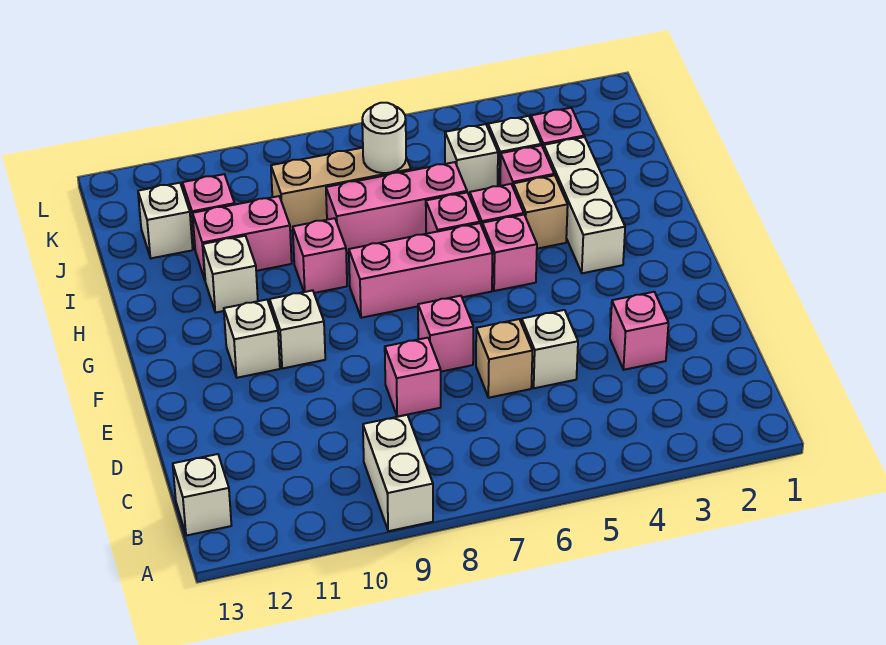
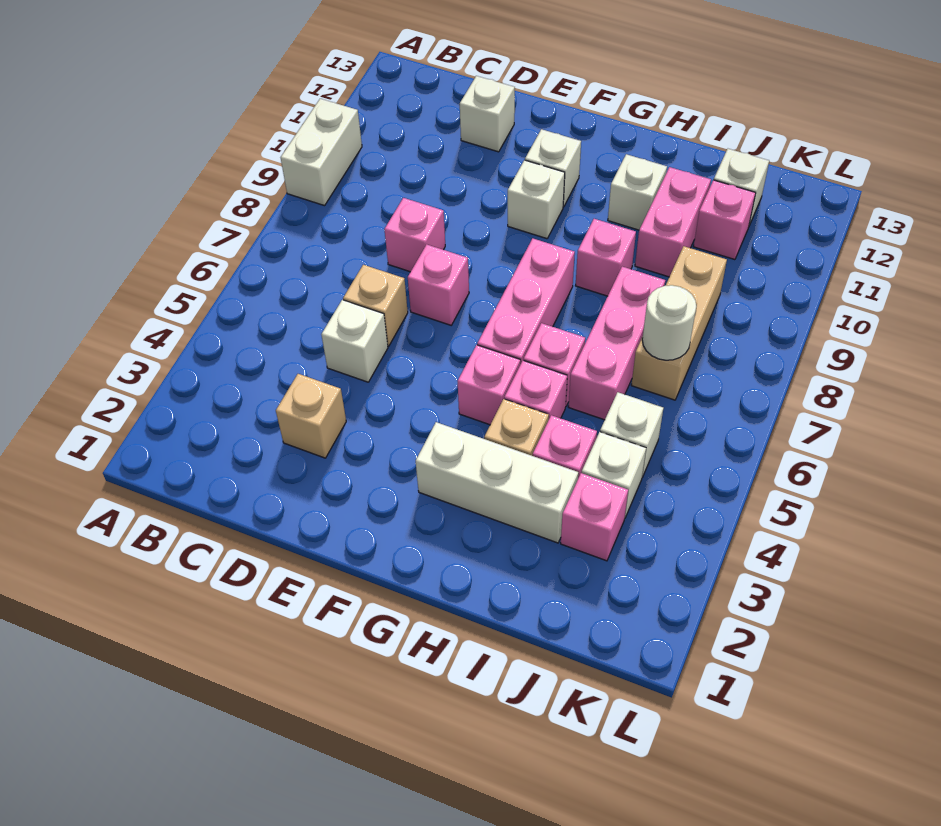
white 1x2 brick [363,415,433,531] -> white 1x2 brick turned to [281,99,362,206]
white 1x1 brick [173,454,231,536] -> white 1x1 brick moved to [460,76,515,152]
pink 1x1 brick [610,292,668,370] -> tan 1x1 brick [276,374,346,458]

